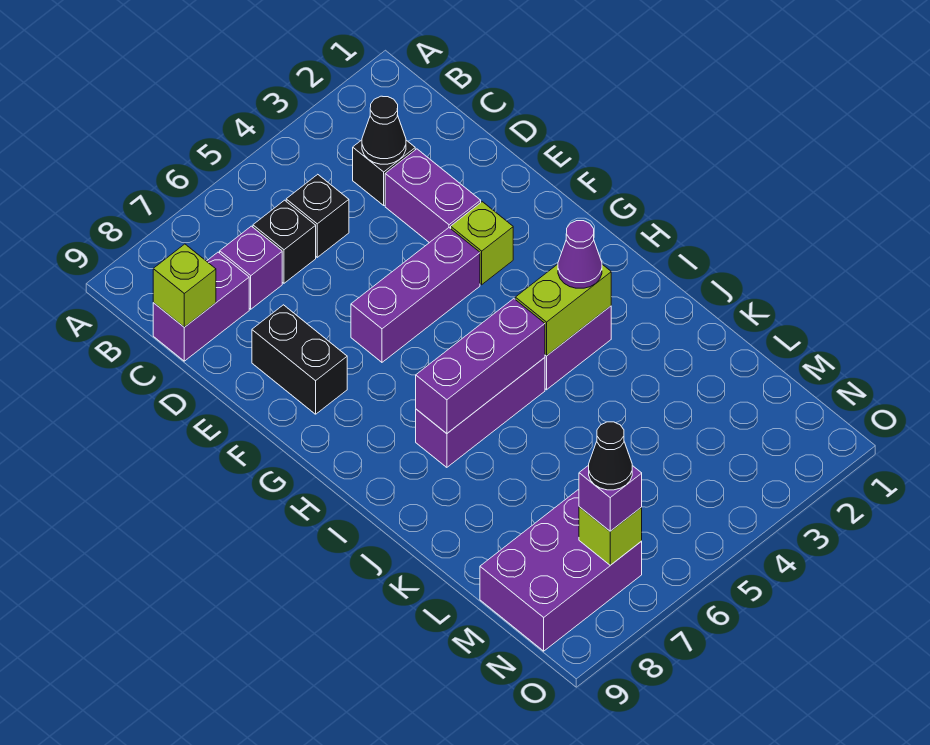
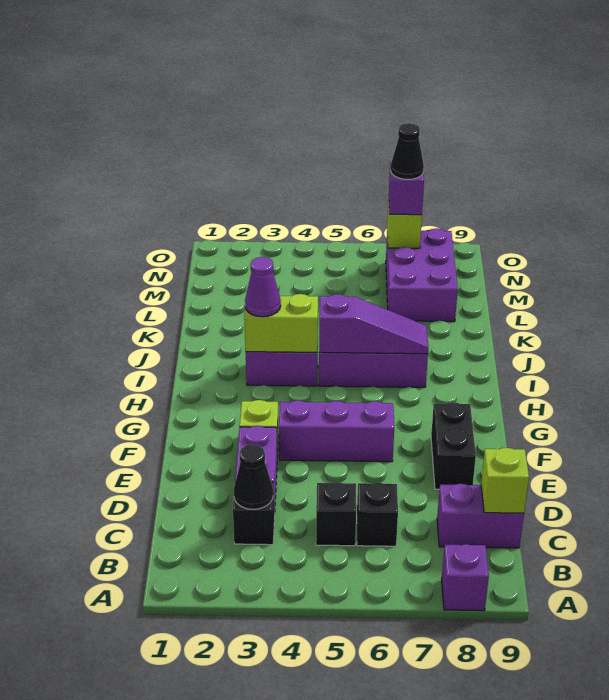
purple 1x1 brick [220,226,282,309] -> purple 1x1 brick moved to [442,544,489,611]
purple 1x3 brick [416,299,545,433] -> purple 1x3 slope [319,294,428,354]
purple 2x3 brick [480,490,642,651] -> purple 2x3 brick turned to [386,228,458,322]

